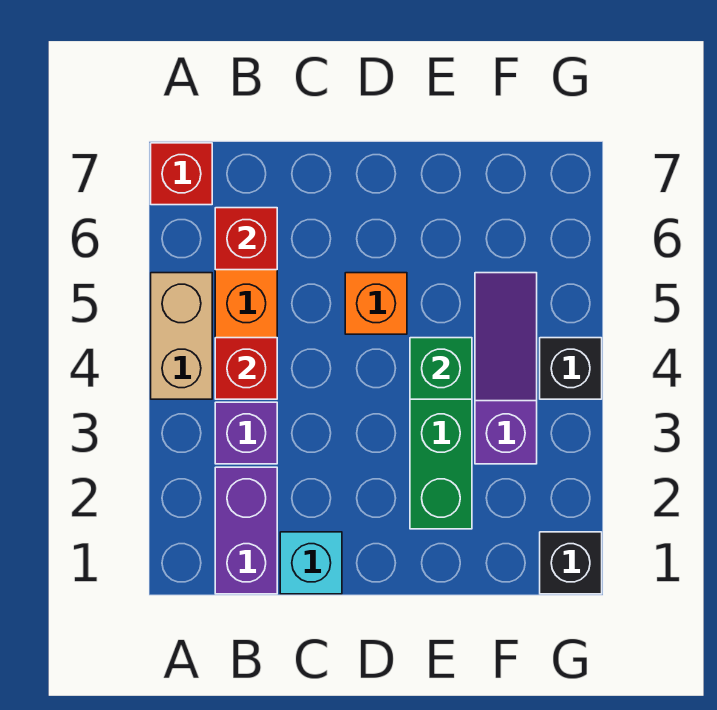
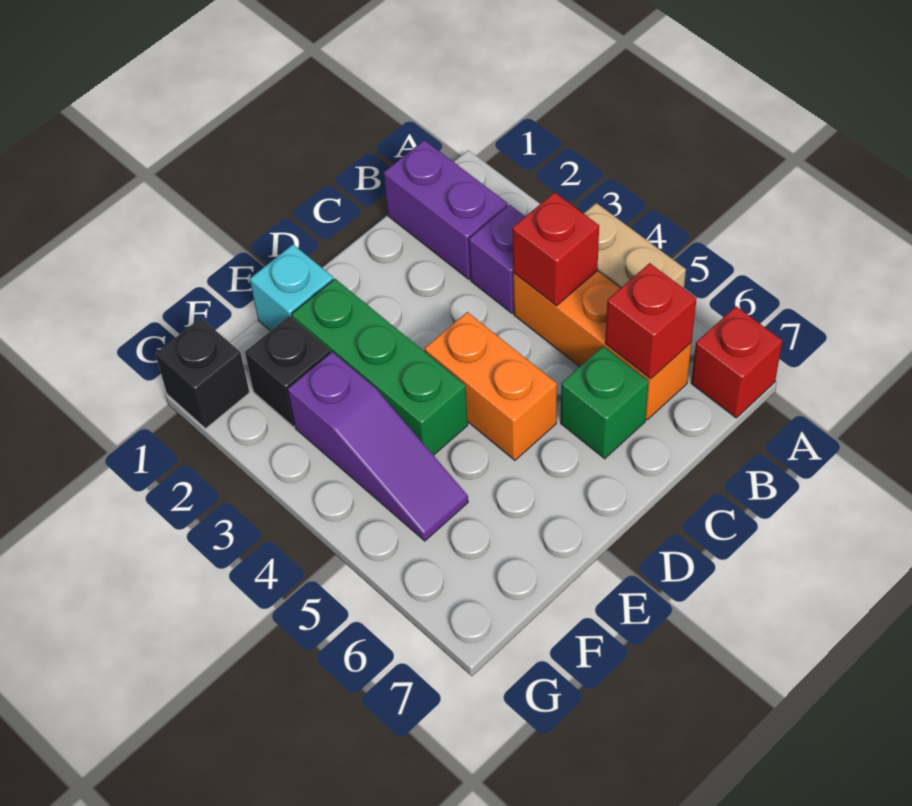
cyan 1x1 brick [280,532,342,594] -> cyan 1x1 brick moved to [250,245,333,331]
orange 1x1 brick [345,273,407,334] -> orange 1x2 brick [425,312,557,460]
green 1x1 brick [410,338,472,399] -> green 1x1 brick moved to [561,346,649,459]
black 1x1 brick [540,338,602,399] -> black 1x1 brick moved to [245,316,331,427]

